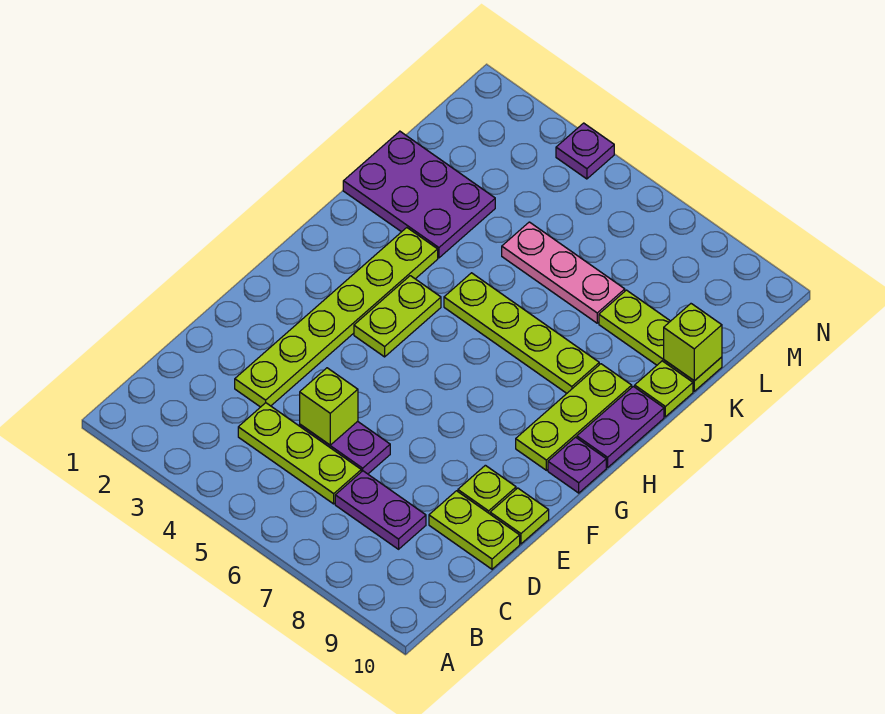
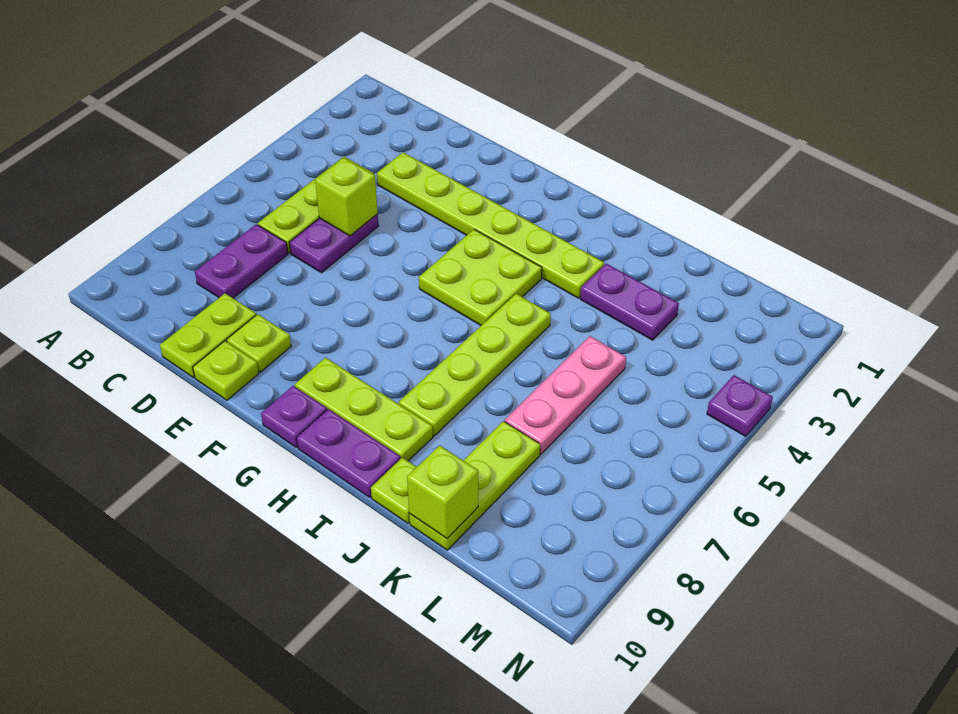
lime 1x2 plate [354,276,441,357] -> lime 2x2 plate [419,229,542,325]
purple 2x3 plate [343,131,495,258] -> purple 1x2 plate [580,264,679,340]

